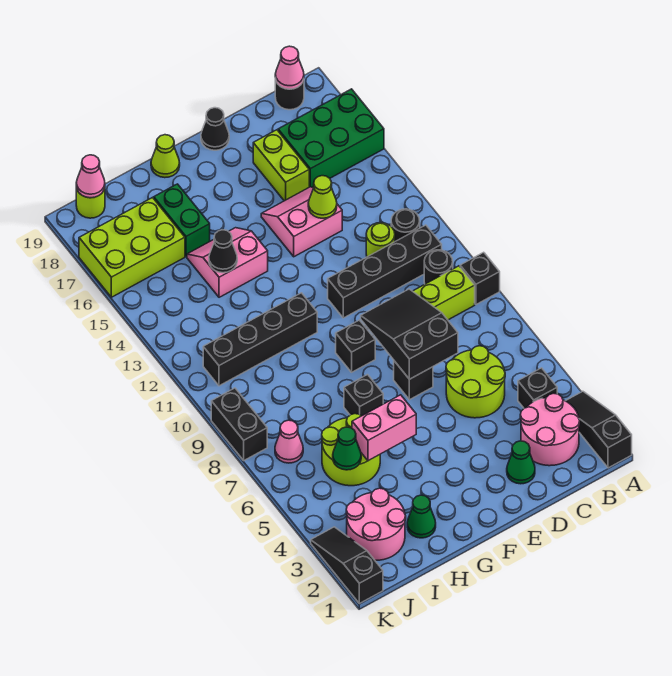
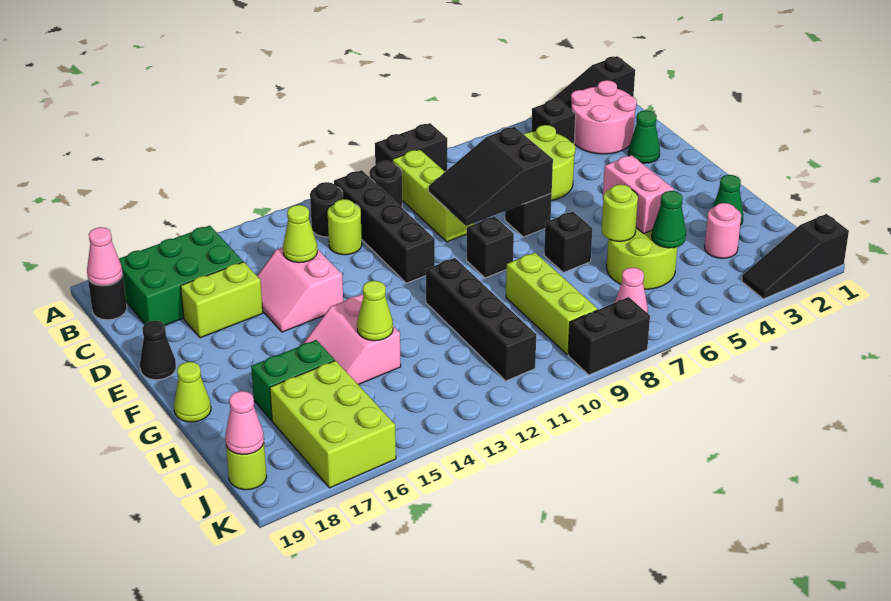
black 1x1 brick [460,252,500,304] -> black 1x2 brick [375,123,447,171]
green 2x3 brick [278,89,384,188] -> green 2x3 brick turned to [119,226,243,325]
none -> lime 1x1 round brick [602,184,638,241]
none -> lime 1x3 brick [506,253,598,355]
black 1x1 cone [209,230,237,273] -> lime 1x1 cone [357,281,393,341]
pink 2x2 round brick [346,488,406,560] -> pink 1x1 round brick [705,203,741,258]

